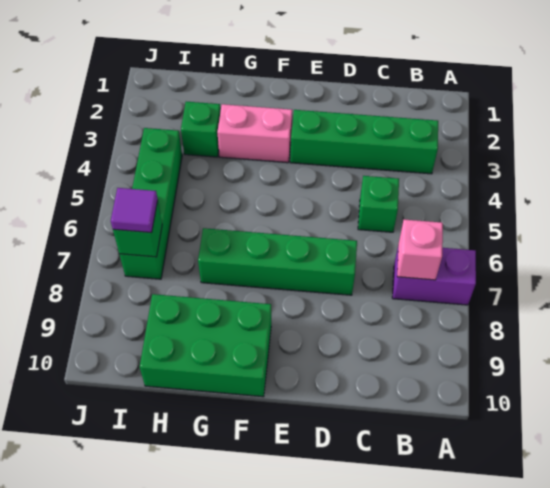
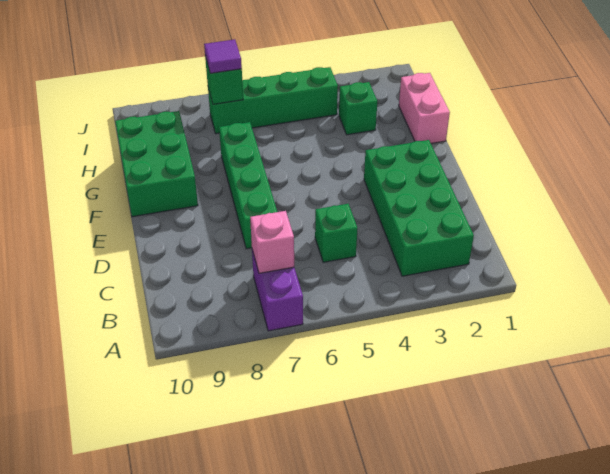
green 1x4 brick [290,110,438,174] -> green 2x4 brick [364,140,474,276]
pink 1x2 brick [217,104,292,163] -> pink 1x2 brick moved to [399,73,450,144]

